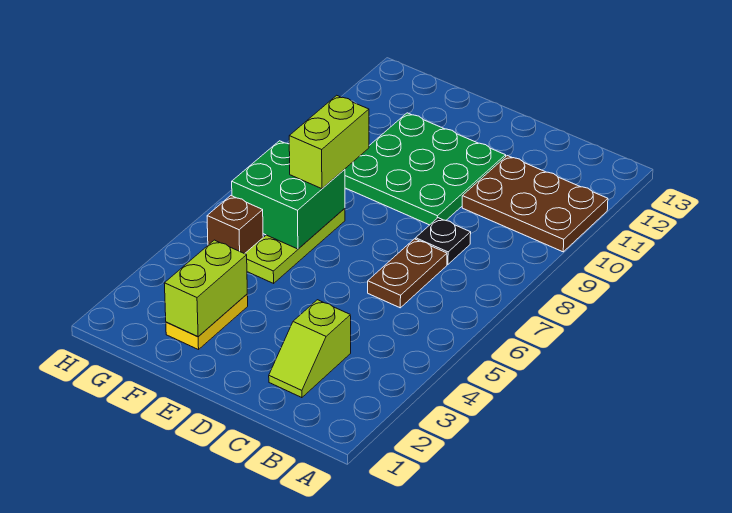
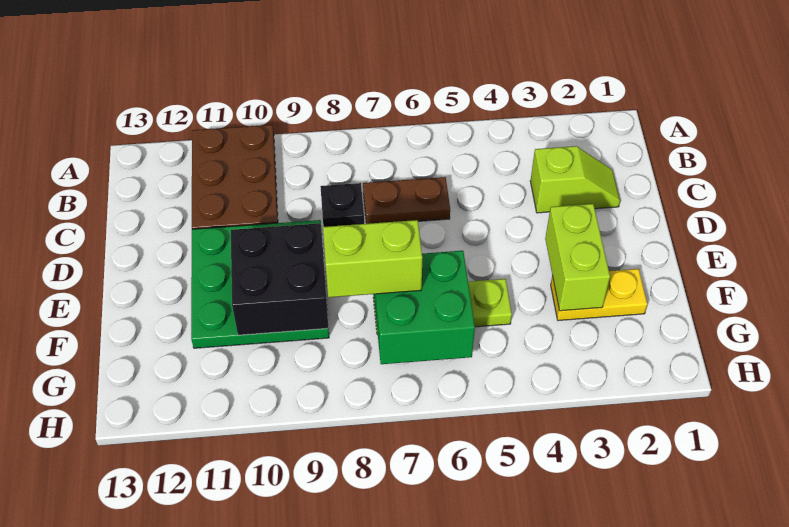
none -> black 2x2 brick [231,223,328,335]
lime 1x2 brick [164,240,247,337] -> lime 1x2 brick turned to [545,204,610,311]
brown 1x1 brick [207,196,263,254] -> none

